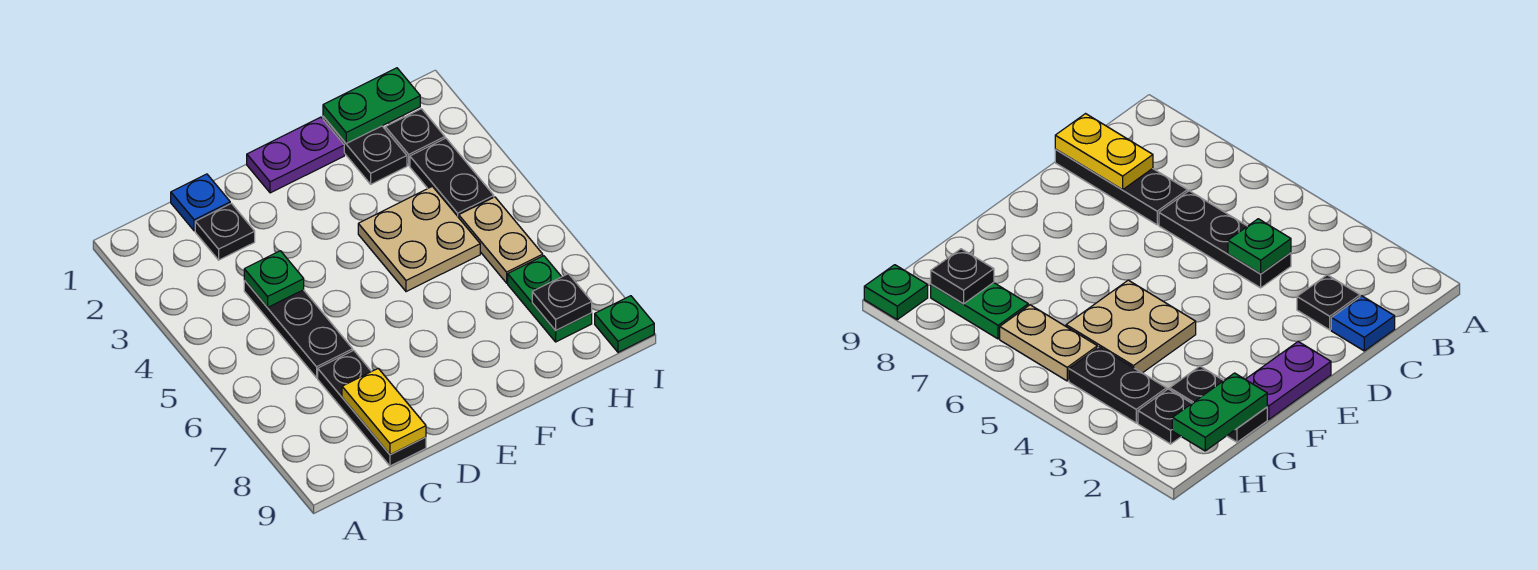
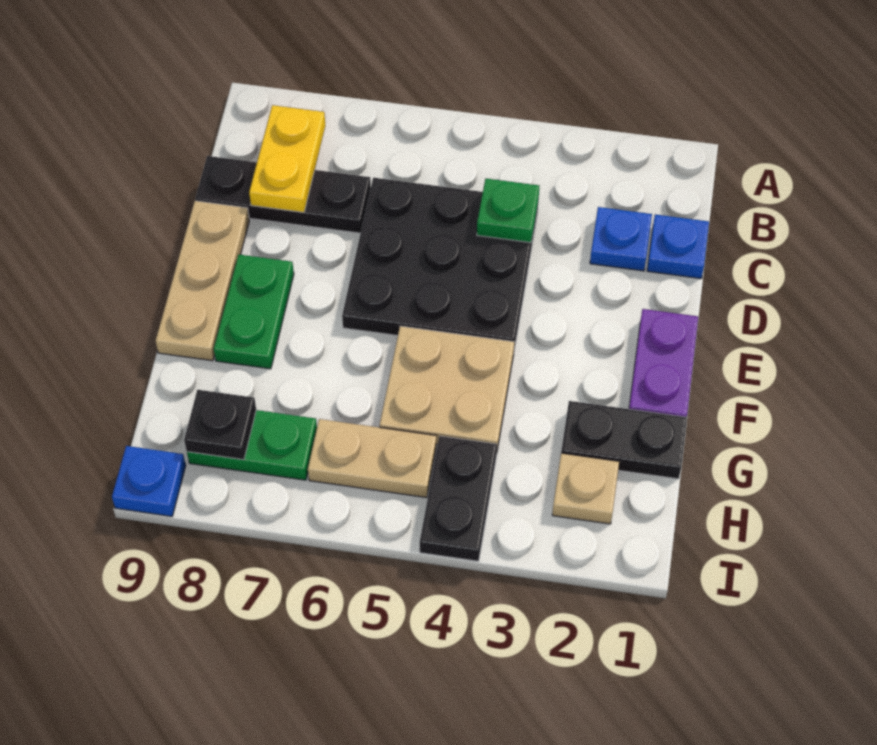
black 1x1 plate [195,203,255,260] -> blue 1x1 plate [590,207,652,271]
black 1x3 plate [244,280,353,378] -> black 3x3 plate [342,178,538,349]
yellow 1x2 plate [342,368,426,455] -> yellow 1x2 plate turned to [249,105,325,212]
none -> tan 1x3 plate [156,201,249,361]
green 1x2 plate [323,68,420,143] -> green 1x2 plate moved to [214,255,294,369]
black 1x1 plate [385,109,445,165] -> tan 1x1 plate [552,453,619,524]
black 1x2 plate [410,138,494,217] -> black 1x2 plate turned to [420,436,497,561]
green 1x1 plate [595,296,654,352] -> blue 1x1 plate [112,446,186,516]

